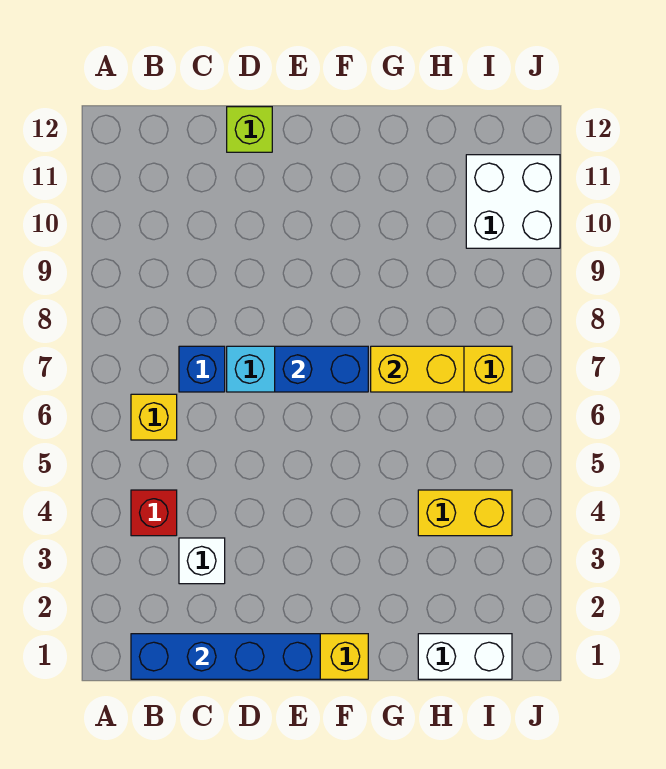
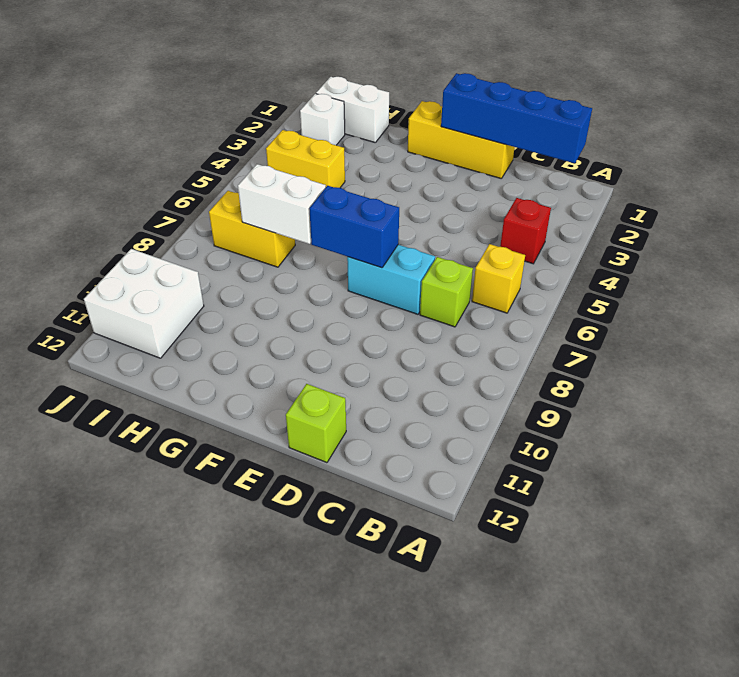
white 1x1 brick [179,538,225,584] -> white 1x1 brick moved to [300,94,345,145]
blue 1x1 brick [179,346,225,392] -> lime 1x1 brick [420,257,473,327]
yellow 1x2 brick [371,346,464,392] -> white 1x2 brick [238,164,326,244]

